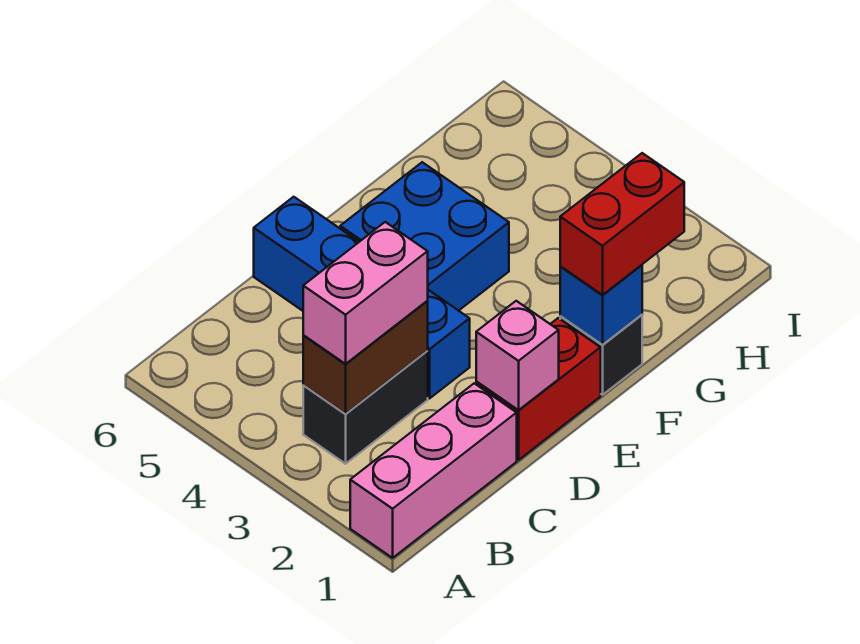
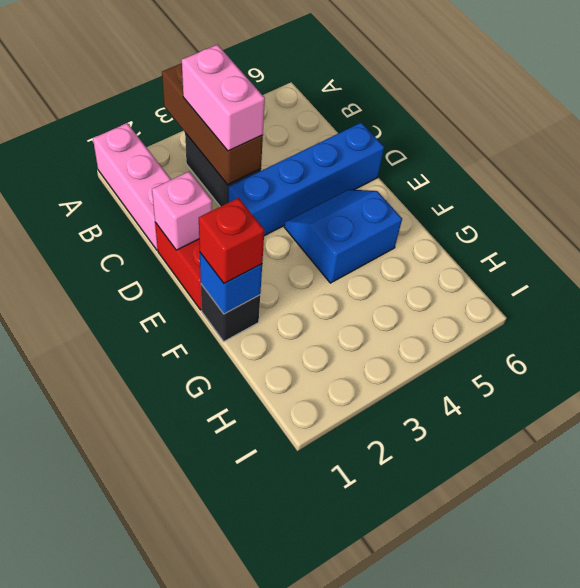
brown 1x2 brick [303,301,428,414] -> brown 1x3 brick [162,63,263,185]
blue 2x2 brick [340,162,509,311] -> blue 2x2 slope [284,190,402,283]
red 1x2 brick [560,153,684,295] -> red 1x1 brick [199,198,264,283]

